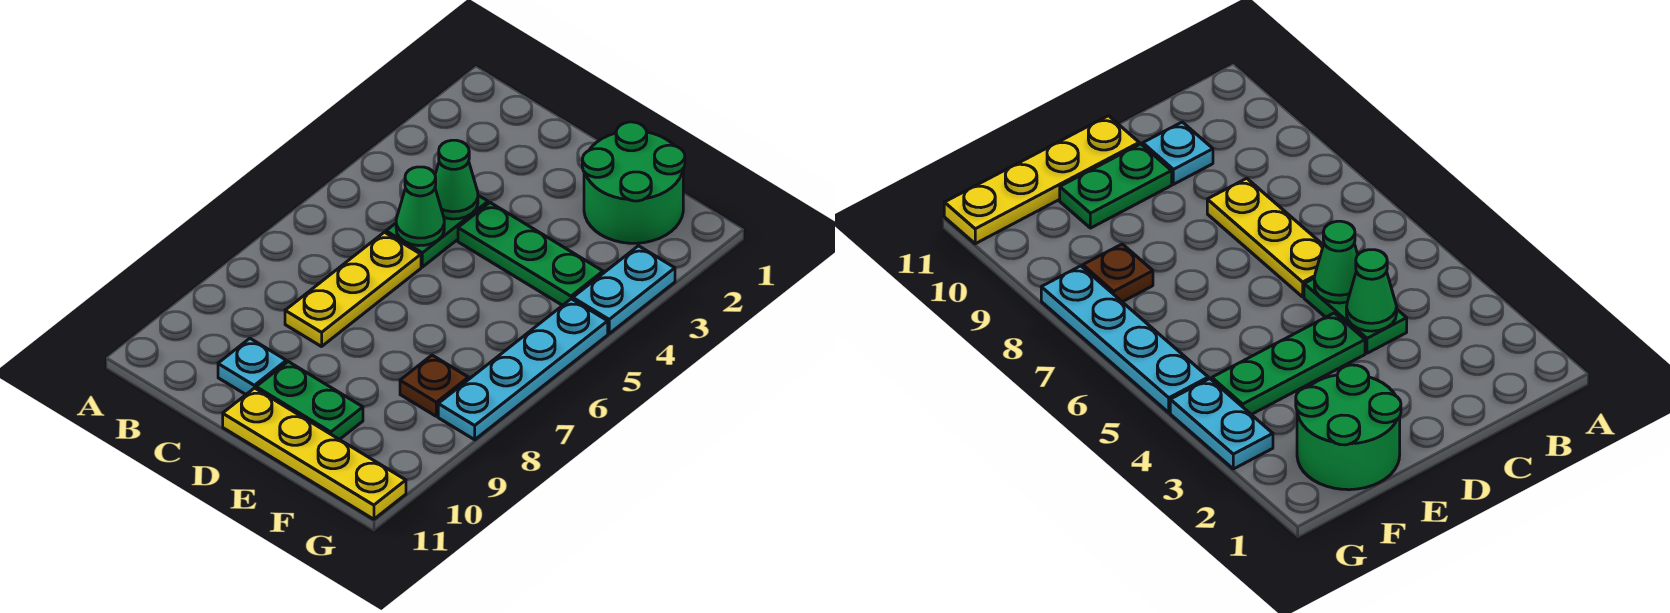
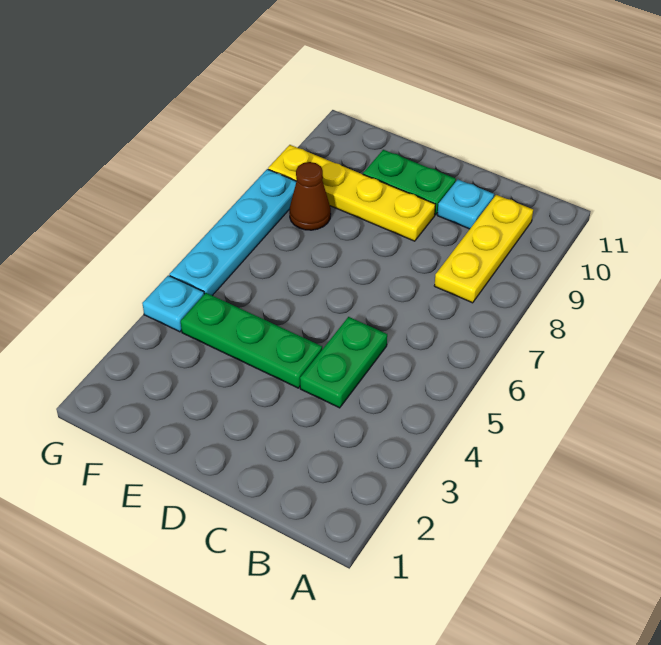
green 1x1 cone [435,140,478,219] -> none
green 1x1 cone [396,167,444,246] -> none
yellow 1x3 plate [285,232,421,347] -> yellow 1x3 plate moved to [434,195,533,303]
yellow 1x4 plate [223,388,406,519] -> yellow 1x4 plate moved to [268,145,435,241]
green 2x2 round brick [582,122,685,243] -> none
brown 1x1 plate [400,355,468,416] -> brown 1x1 cone [289,162,331,230]
cyan 1x2 plate [573,246,675,333] -> cyan 1x1 plate [142,275,204,332]

